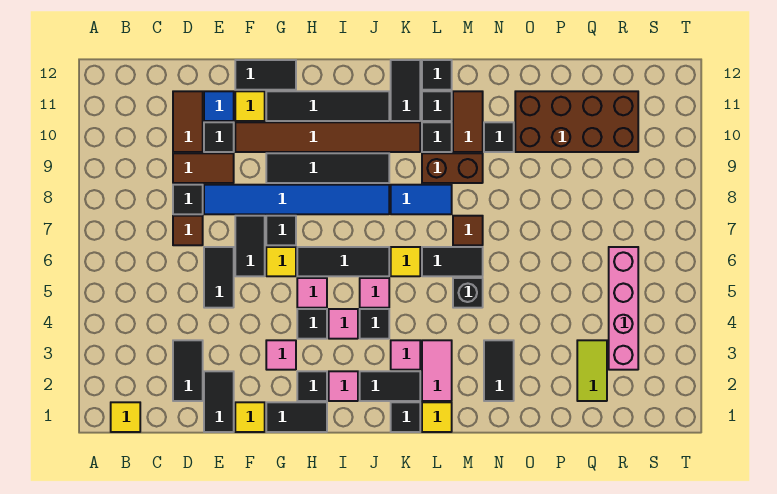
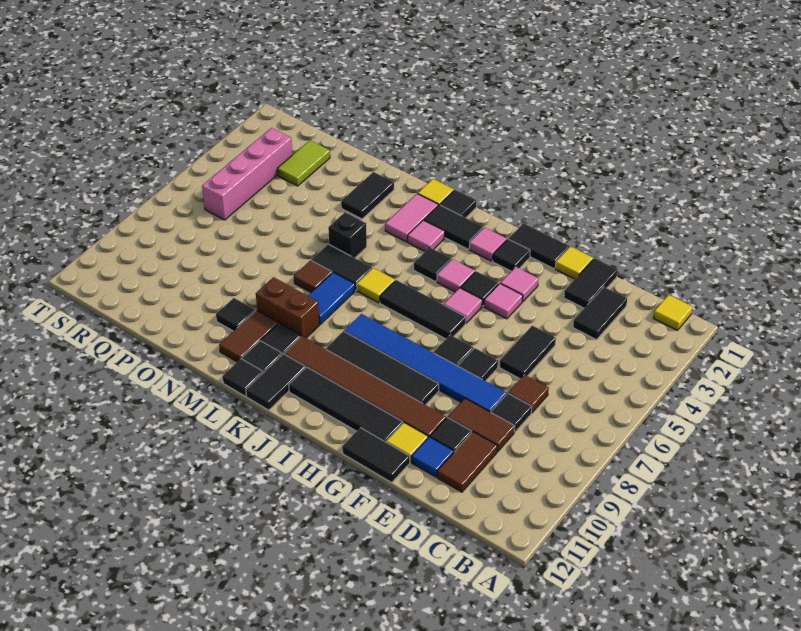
black 1x2 tile [235,216,265,276] -> black 1x1 tile [458,348,498,381]
yellow 1x1 tile [266,247,296,276] -> none
pink 1x1 tile [360,278,389,308] -> pink 1x1 tile moved to [484,283,523,319]
blue 1x2 tile [391,185,452,214] -> blue 1x2 tile turned to [308,272,355,324]
brown 2x4 brick [515,91,638,152] -> none

